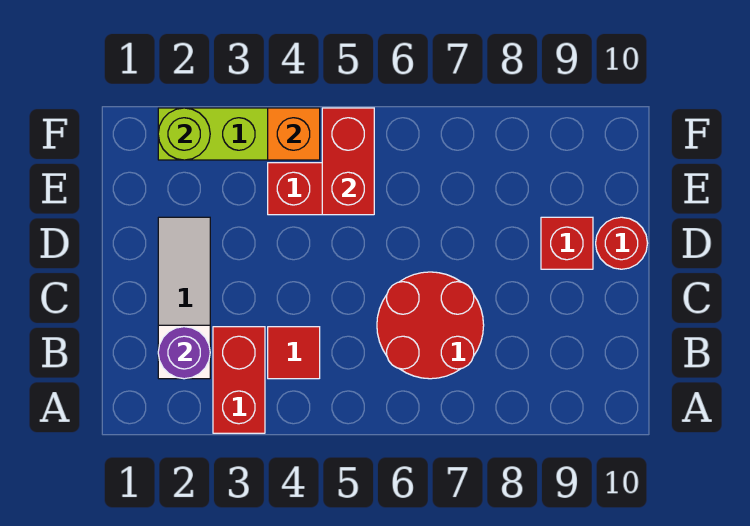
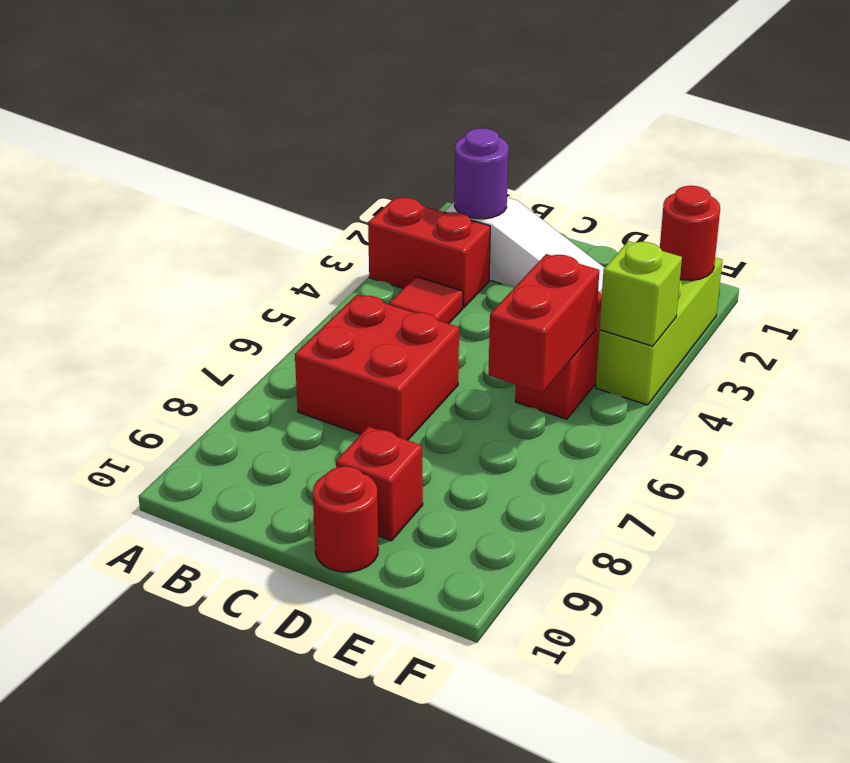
red 2x2 round brick [377,272,484,379] -> red 2x2 brick [295,294,459,440]
red 1x2 brick [322,108,374,215] -> red 1x2 brick turned to [488,254,599,393]
lime 1x1 round brick [158,108,210,160] -> red 1x1 round brick [660,186,720,280]
orange 1x1 brick [268,108,320,160] -> lime 1x1 brick [600,241,682,346]

